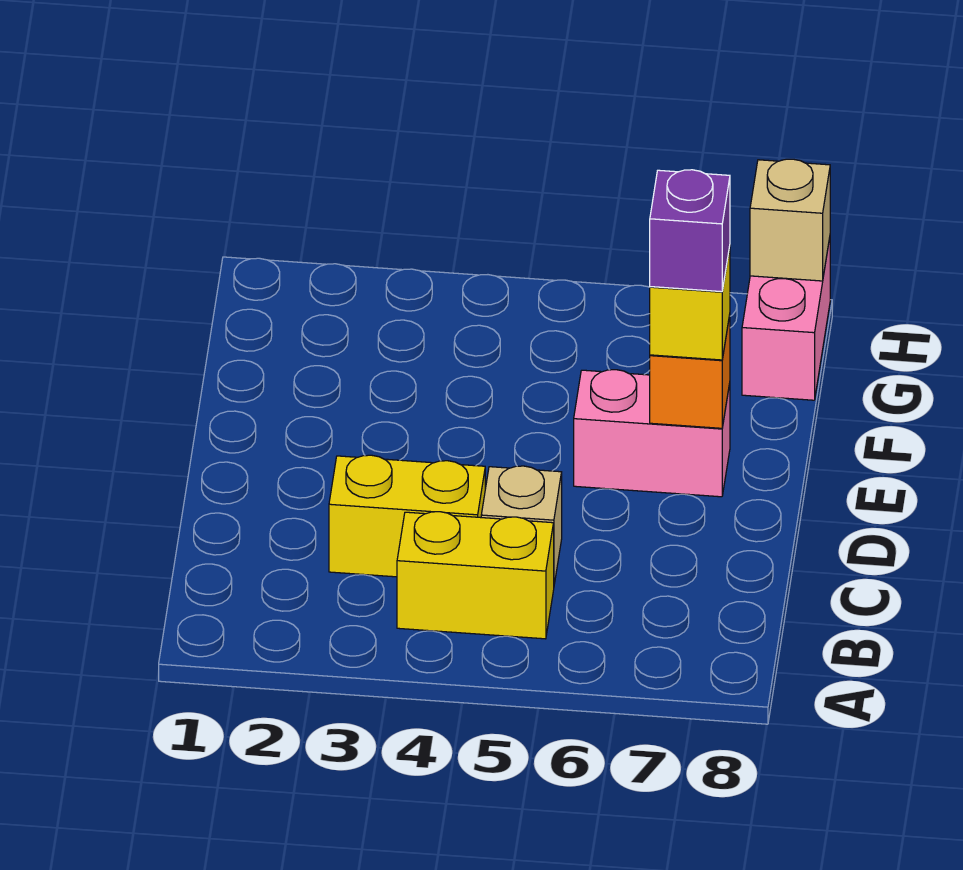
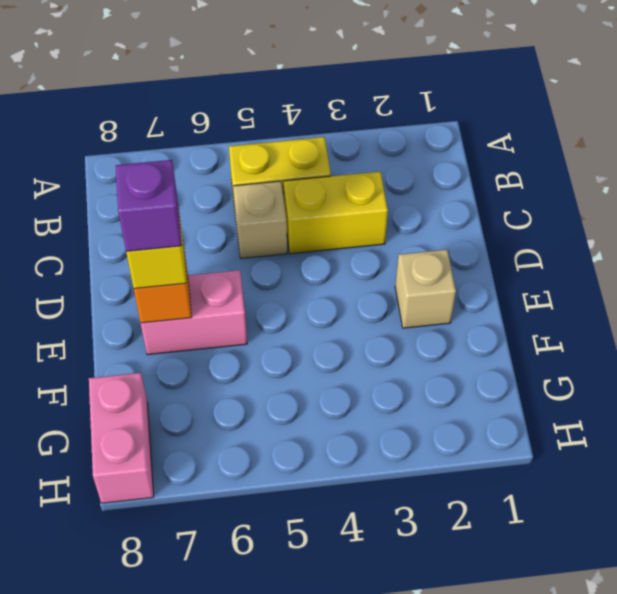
tan 1x1 brick [750,159,830,281] -> tan 1x1 brick moved to [395,250,456,328]

